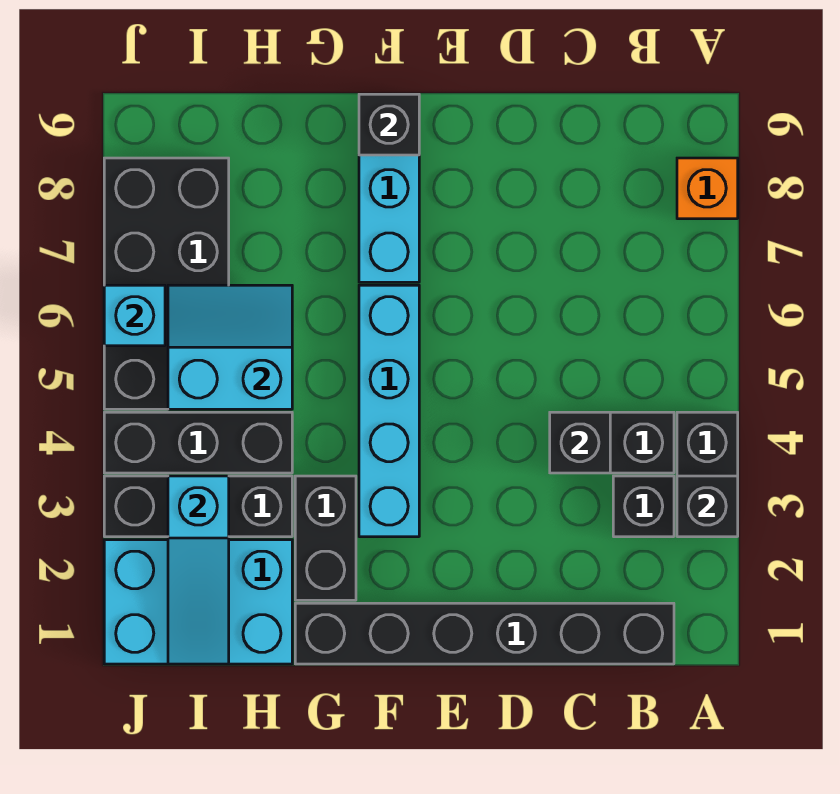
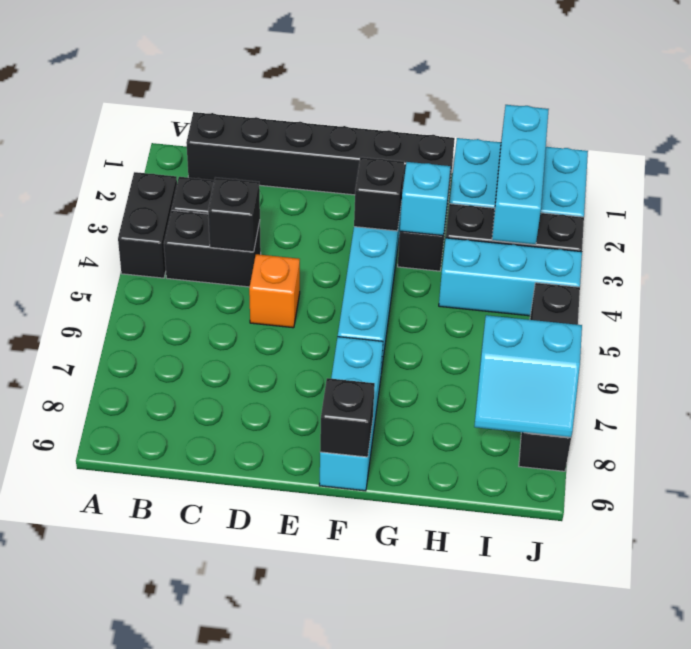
black 1x1 brick [677,476,738,537] -> black 1x1 brick moved to [354,157,404,231]
orange 1x1 brick [677,158,738,219] -> orange 1x1 brick moved to [249,254,300,328]
black 1x3 brick [104,412,292,473] -> cyan 1x3 brick [439,238,582,316]
cyan 2x2 slope [168,285,292,409] -> cyan 2x2 slope moved to [474,315,582,437]
cyan 1x3 slope [168,476,229,664] -> cyan 1x3 brick [492,105,549,245]
black 2x4 brick [104,158,229,409] -> black 1x4 brick [519,283,580,471]
cyan 1x1 brick [104,285,165,346] -> cyan 1x1 brick moved to [400,162,451,236]

